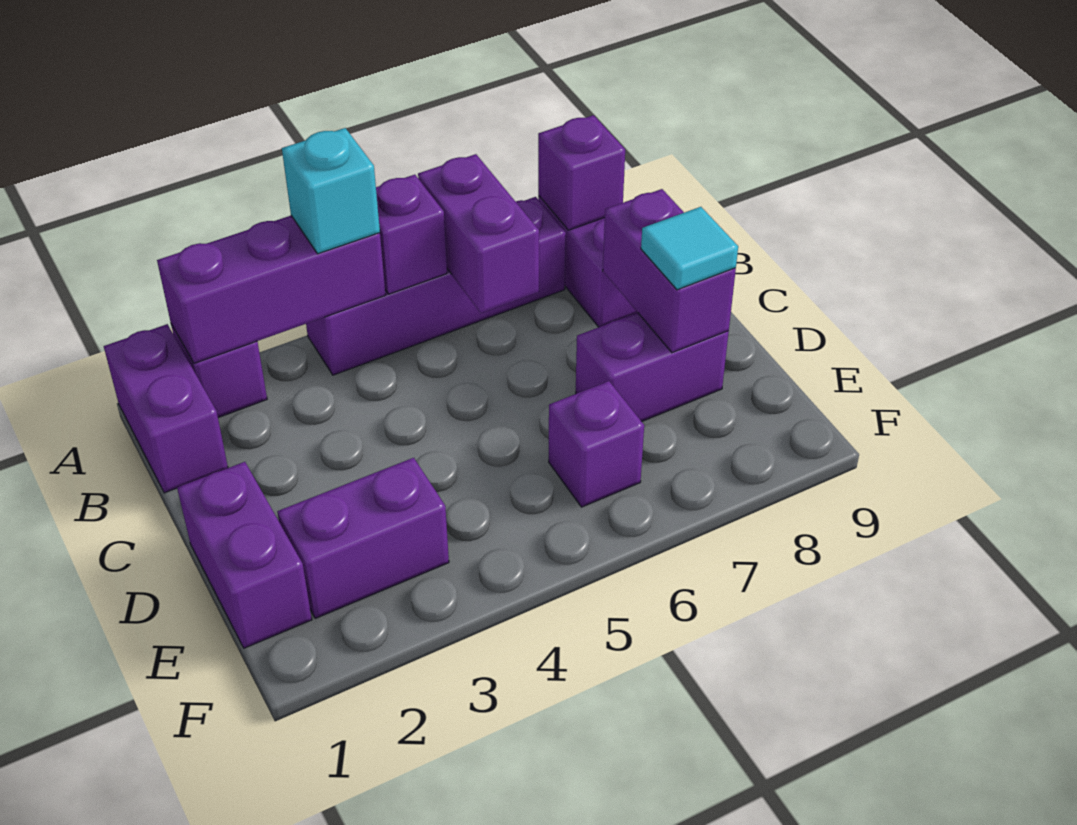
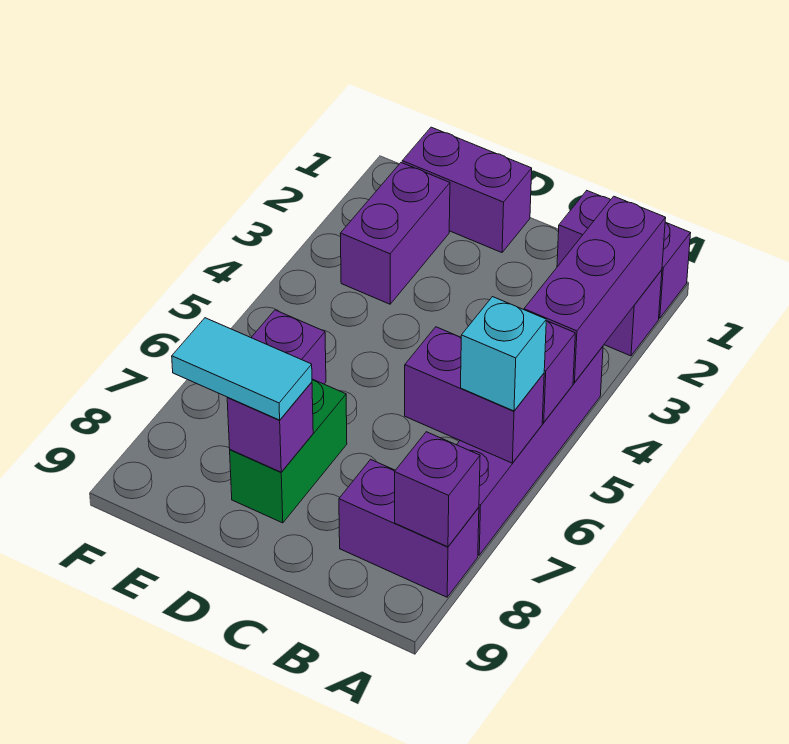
cyan 1x1 brick [282,128,380,254] -> cyan 1x1 brick moved to [461,297,546,411]
purple 1x2 brick [603,189,736,353] -> purple 1x1 brick [227,382,313,472]
purple 1x2 brick [576,313,729,422] -> green 1x2 brick [230,379,347,523]
cyan 1x1 tile [641,207,738,290] -> cyan 1x2 tile [172,318,312,420]

